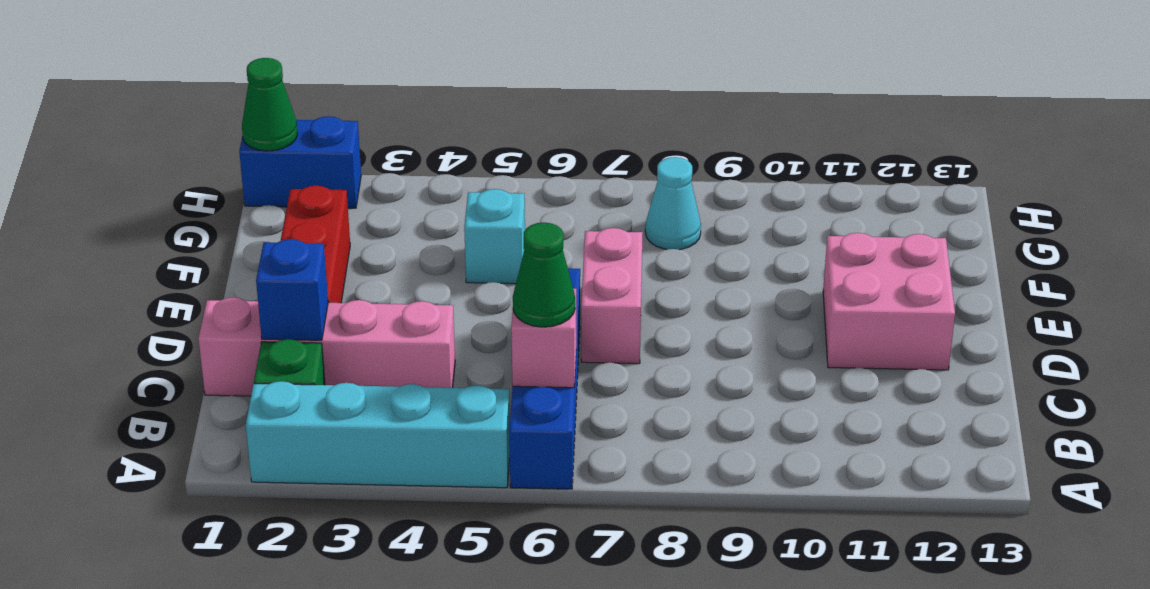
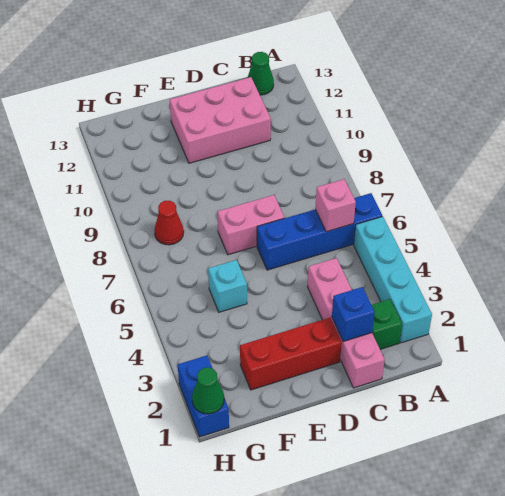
green 1x1 cone [513,222,575,327] -> green 1x1 cone moved to [247,52,274,95]
pink 2x2 brick [823,233,955,370] -> pink 2x3 brick [170,77,271,163]
cyan 1x1 cone [645,157,701,250] -> red 1x1 cone [154,201,184,245]

